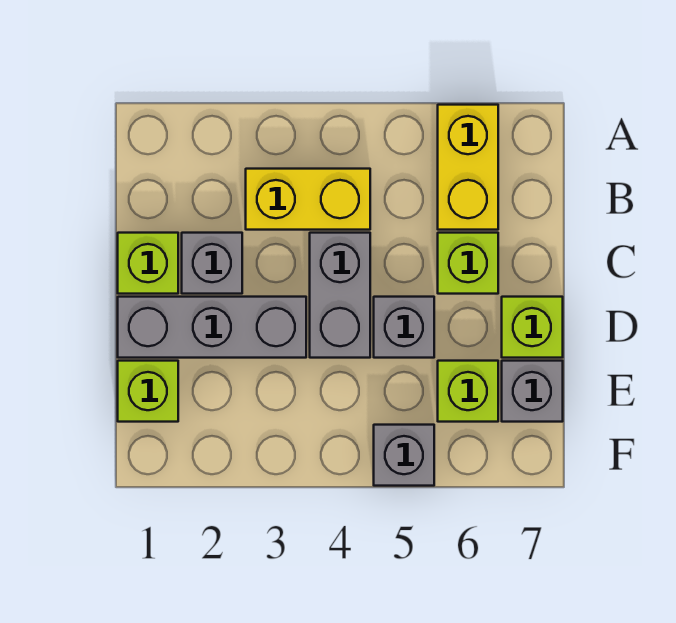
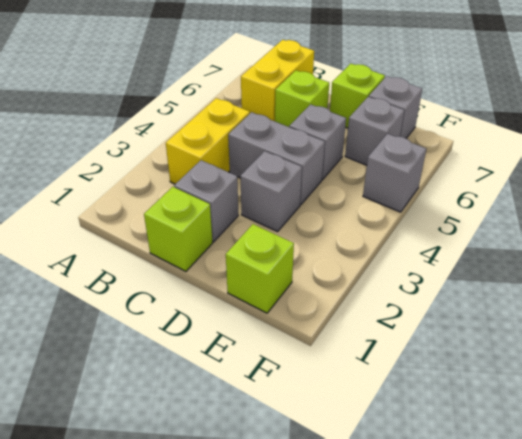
yellow 1x2 brick [438,105,498,230] -> yellow 1x2 brick turned to [241,40,314,121]
grey 1x3 brick [118,297,306,358] -> grey 1x1 brick [240,151,302,232]
lime 1x1 brick [438,361,498,422] -> grey 1x1 brick [345,97,405,165]

